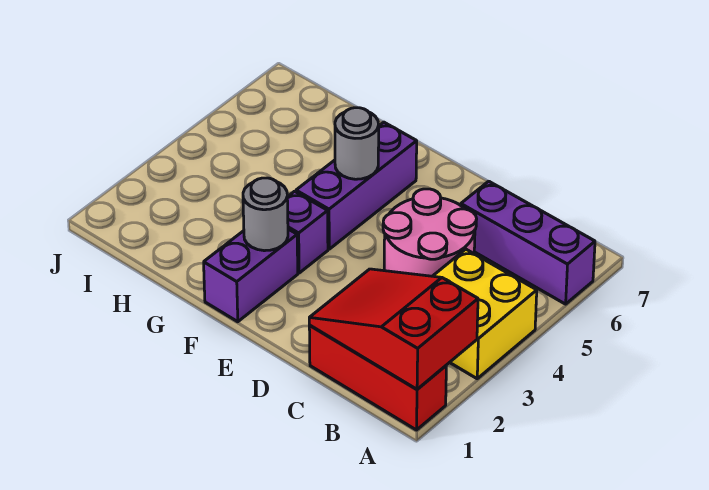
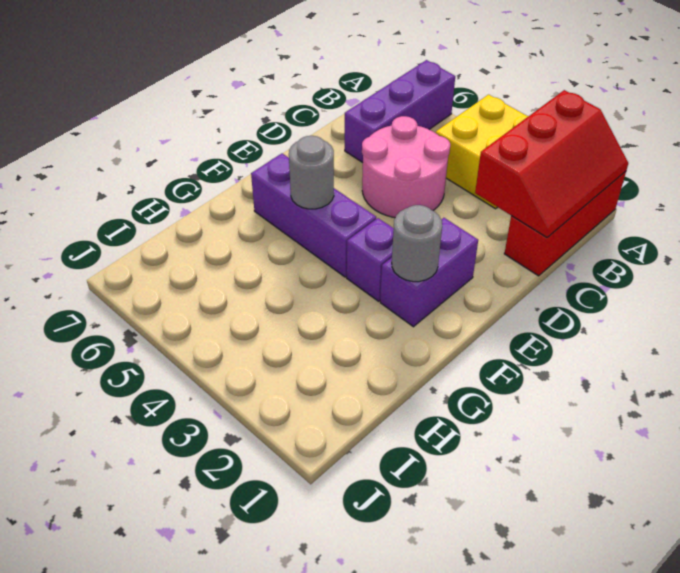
red 2x3 slope [309,269,478,389] -> red 2x3 slope turned to [475,90,628,237]
purple 1x2 brick [204,229,298,322] -> purple 1x2 brick turned to [380,218,478,327]

